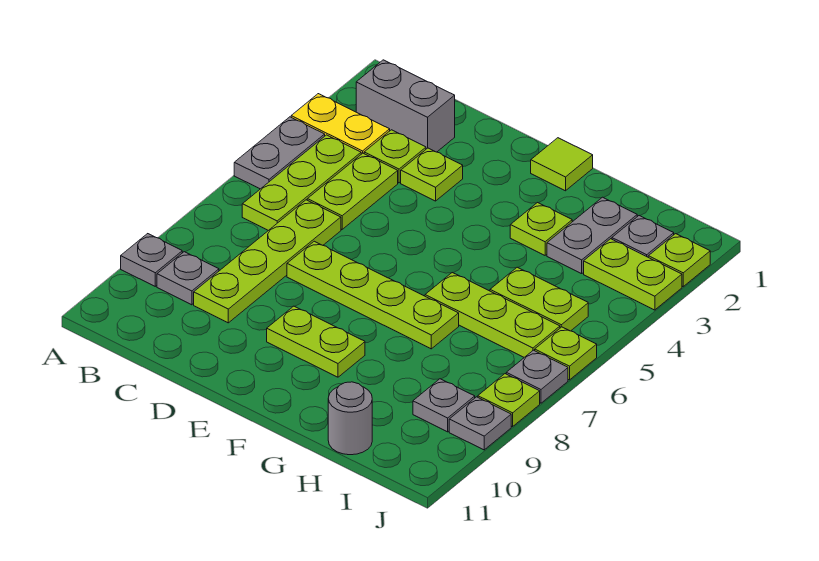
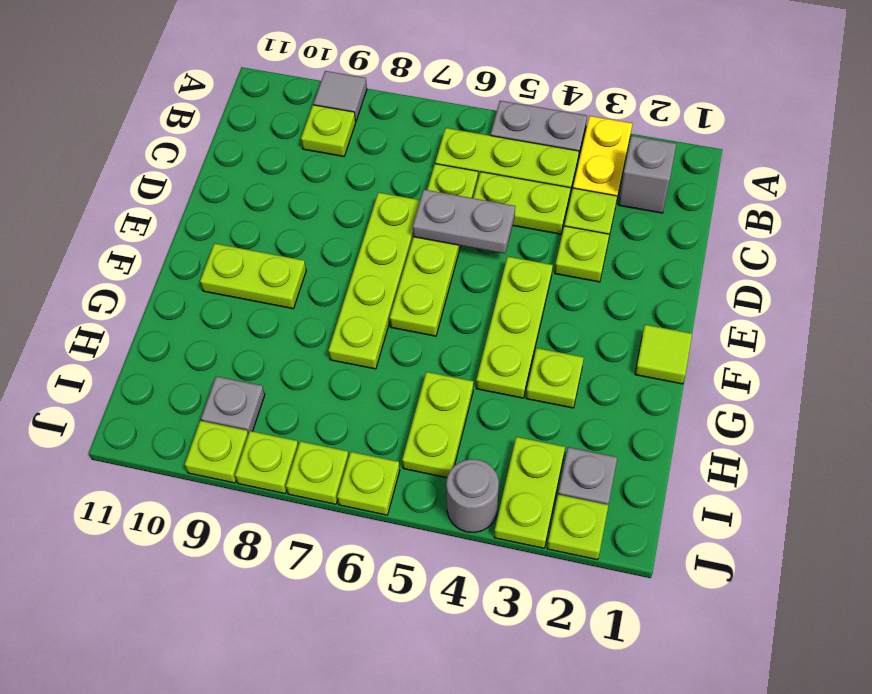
grey 1x1 plate [121,234,182,286] -> grey 1x1 tile [313,71,367,122]
grey 1x2 brick [356,60,455,152] -> grey 1x1 brick [618,136,676,213]
grey 1x1 plate [157,252,219,305] -> lime 1x1 plate [301,105,356,157]
lime 1x4 plate [194,200,341,323] -> lime 1x4 plate turned to [390,164,478,336]
lime 1x2 plate [267,306,365,377] -> lime 1x2 plate turned to [200,243,306,309]
lime 1x3 plate [425,273,560,357] -> lime 1x3 plate moved to [476,257,553,398]
grey 1x2 plate [547,197,637,274] -> grey 1x2 plate moved to [413,190,515,254]
grey 1x1 round brick [328,382,372,455] -> grey 1x1 round brick moved to [446,459,499,533]
grey 1x1 plate [506,350,568,403] -> lime 1x1 plate [286,441,349,504]
grey 1x1 plate [449,397,511,450] -> lime 1x1 plate [185,421,248,483]

